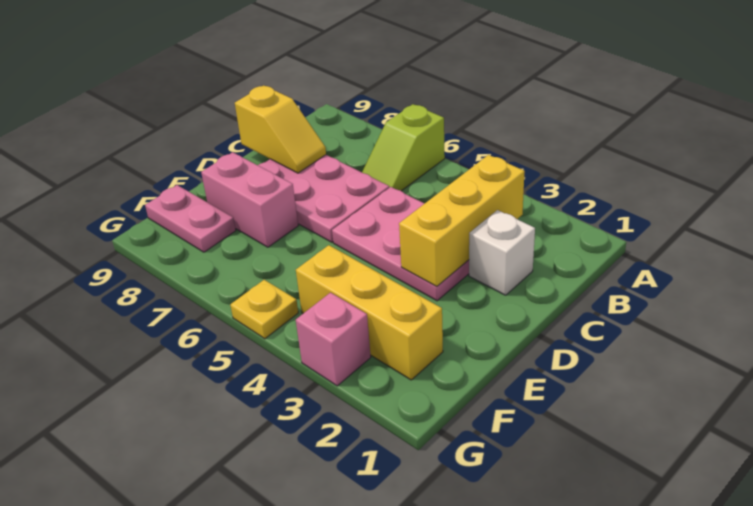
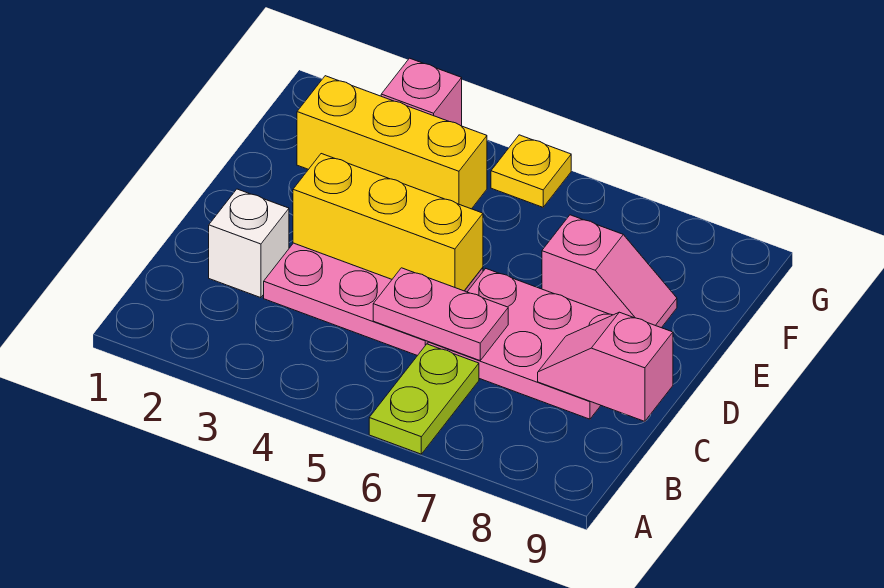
lime 1x2 slope [362,104,445,191] -> lime 1x2 plate [369,344,479,454]
yellow 1x3 brick [399,155,525,286] -> yellow 1x3 brick turned to [293,154,483,291]
yellow 1x2 slope [235,85,326,173] -> pink 1x2 slope [538,312,673,422]
pink 1x2 brick [201,152,298,247] -> pink 1x2 slope [542,215,677,328]
pink 1x2 plate [145,185,236,252] -> pink 1x2 plate moved to [373,268,508,360]

